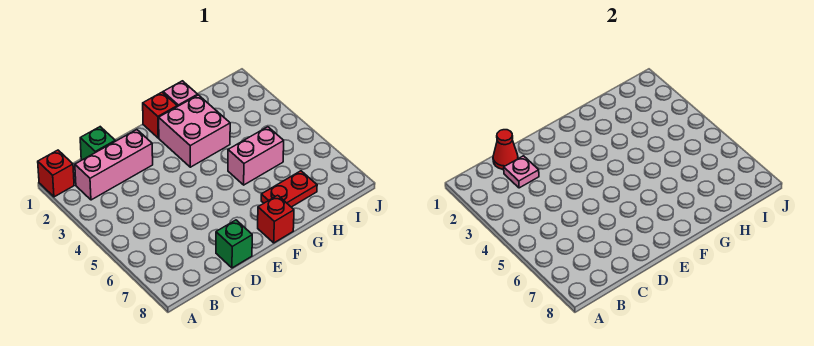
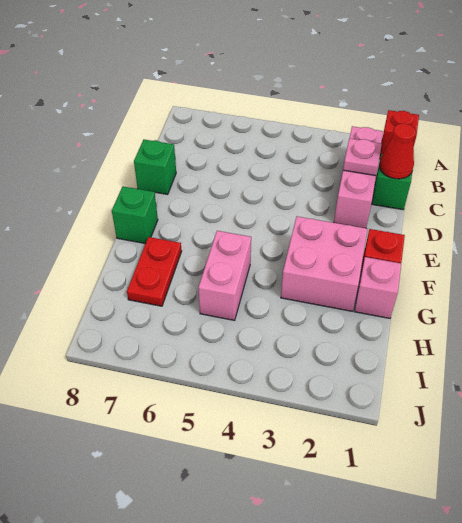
red 1x1 brick [258,195,294,243] -> green 1x1 brick [112,186,158,244]

